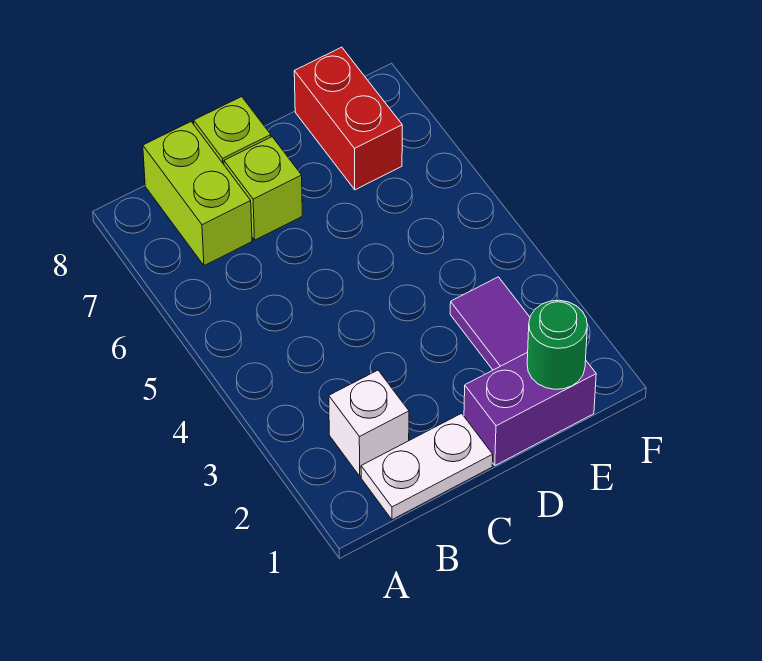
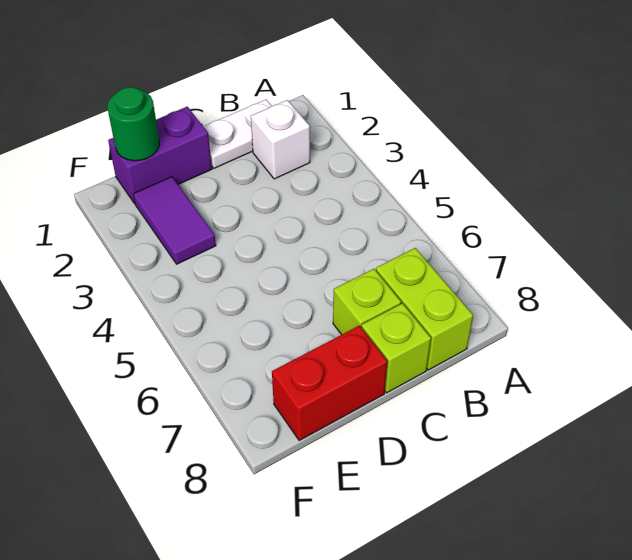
red 1x2 brick [294,47,402,190] -> red 1x2 brick turned to [272,326,387,440]

